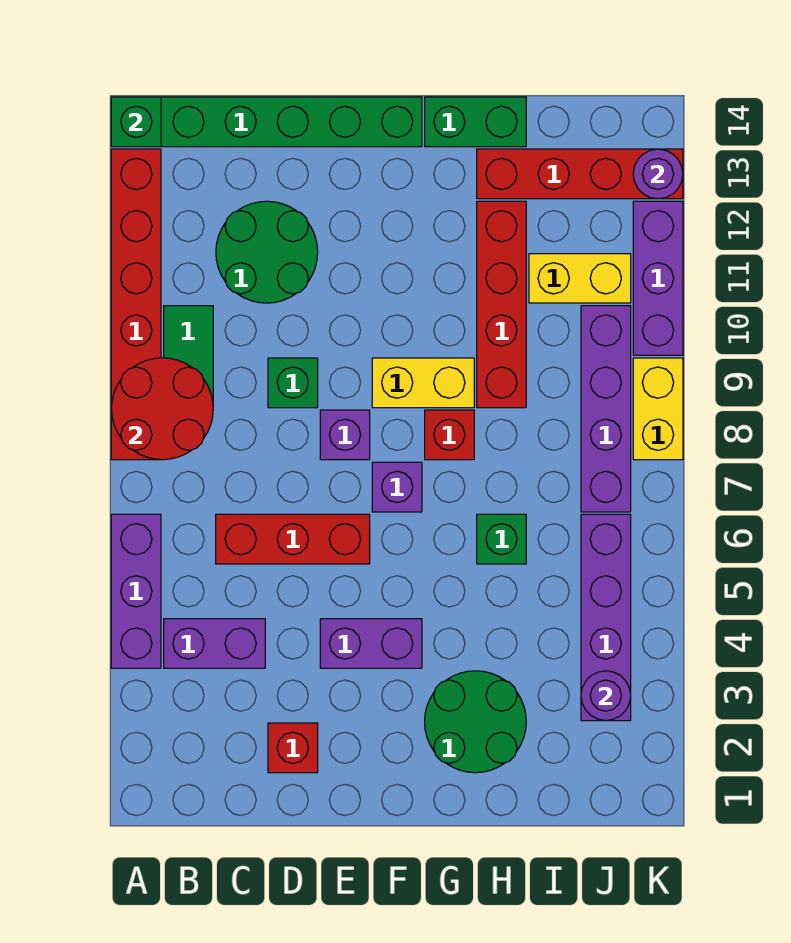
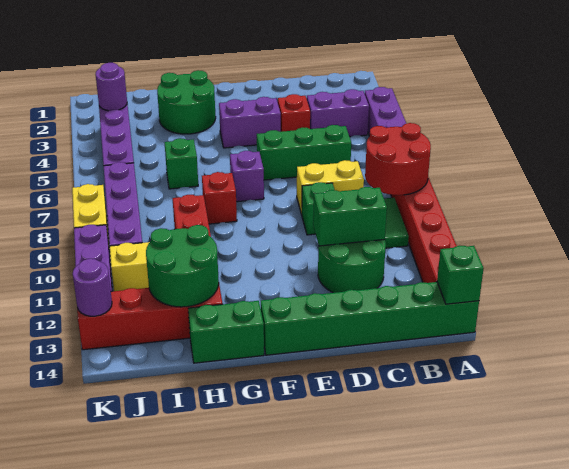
red 1x3 brick [216,514,370,564] -> green 1x3 brick [257,125,351,180]
none -> green 1x2 brick [313,187,387,246]
red 1x1 brick [268,723,318,773] -> red 1x1 brick moved to [278,94,310,132]
purple 1x1 brick [320,410,370,460] -> none
yellow 1x2 brick [372,358,474,408] -> yellow 1x2 brick moved to [297,160,364,215]
none -> green 2x2 round brick [146,225,219,307]

